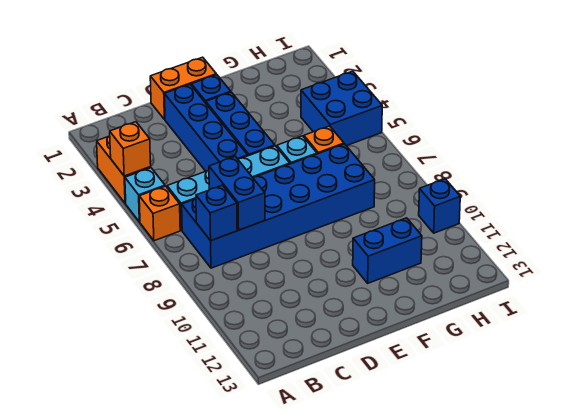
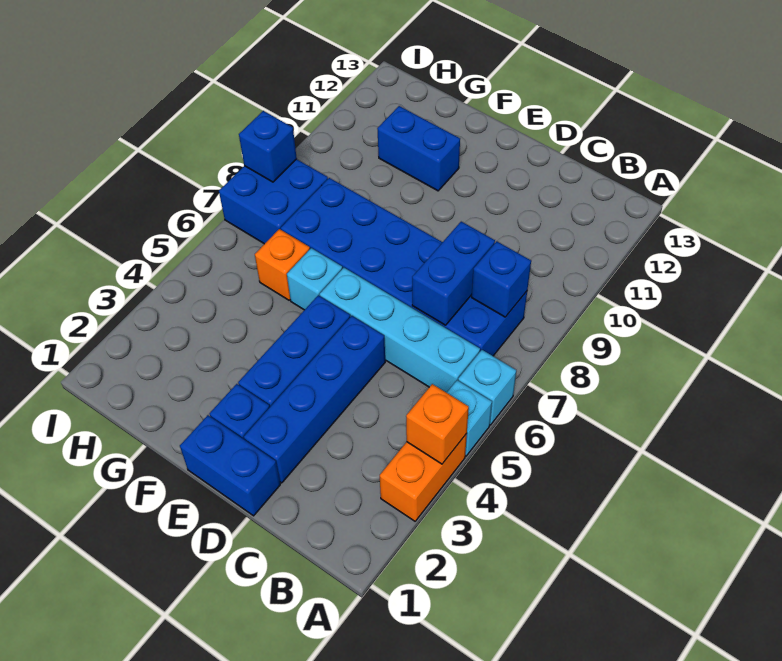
orange 1x1 brick [139,186,180,241] -> cyan 1x1 brick [458,350,516,425]
orange 1x2 brick [150,57,216,120] -> blue 1x2 brick [180,415,280,516]
blue 2x2 brick [301,71,382,146] -> blue 2x2 brick moved to [219,159,328,244]
blue 1x1 brick [419,179,460,233] -> blue 1x1 brick moved to [239,111,297,182]

